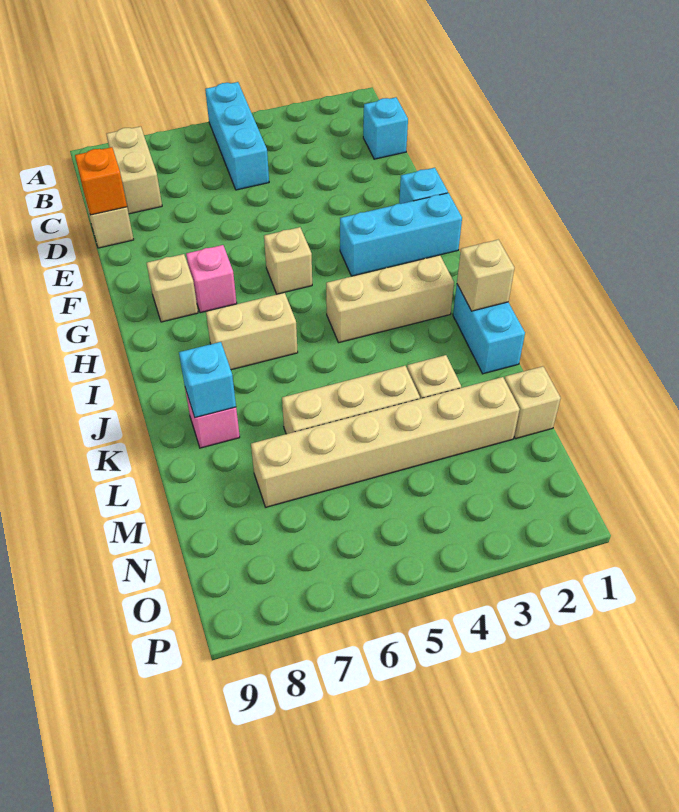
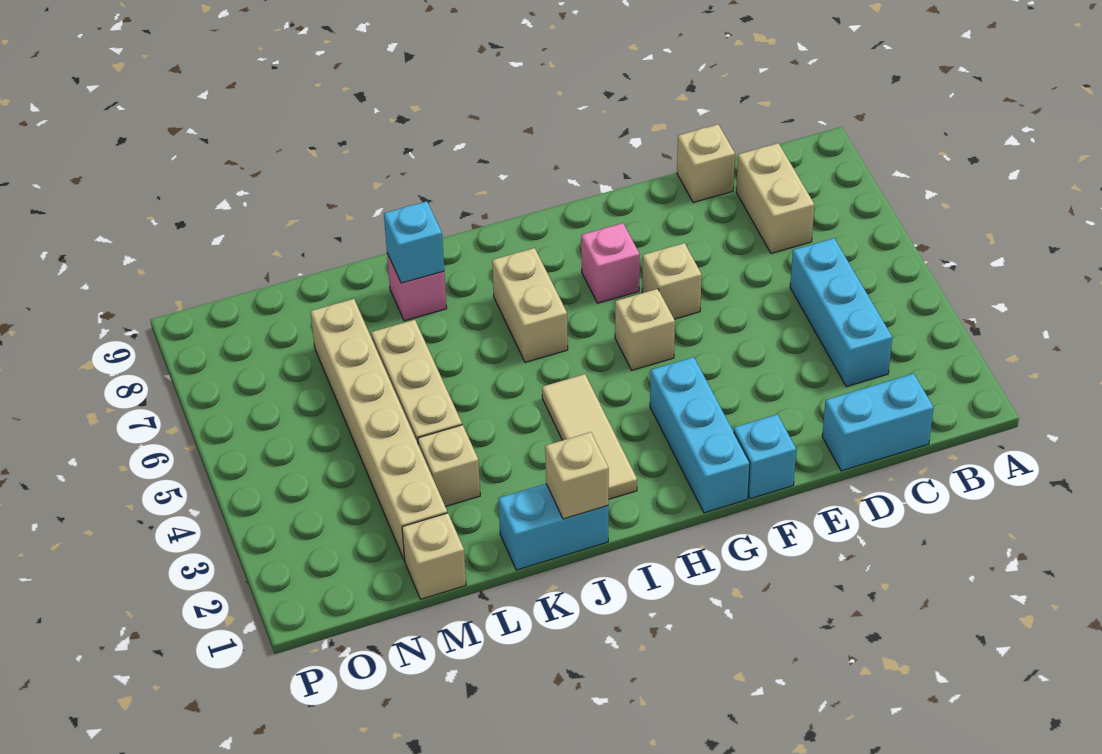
cyan 1x3 brick [205,82,269,190] -> cyan 1x3 brick turned to [790,238,892,387]
tan 1x2 brick [106,126,162,214] -> tan 1x2 brick turned to [736,143,814,253]
cyan 1x1 brick [363,97,408,159] -> cyan 1x2 brick [822,374,934,471]
orange 1x1 brick [75,147,127,215] -> none
tan 1x1 brick [147,254,198,322] -> tan 1x1 brick moved to [642,243,702,319]
tan 1x3 brick [326,255,454,343] -> tan 1x3 tile [542,374,637,499]

